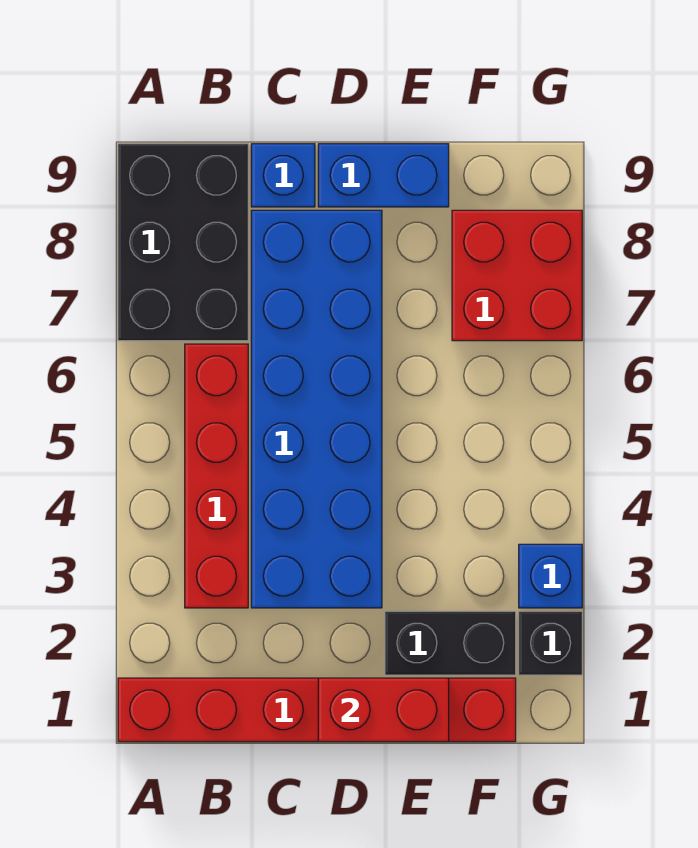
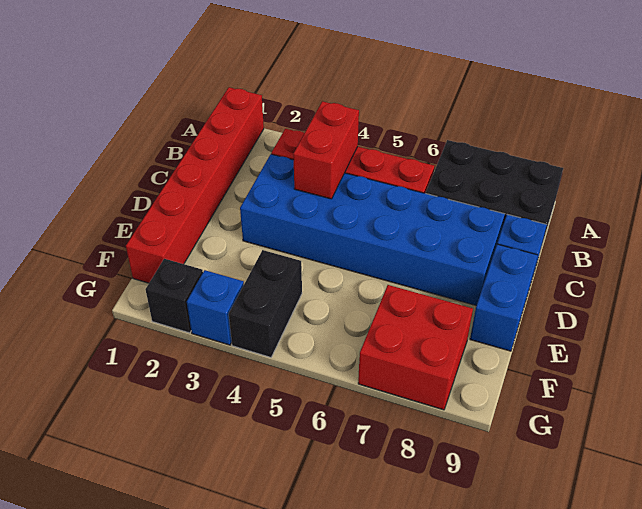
red 1x2 brick [318,678,449,742] -> red 1x2 brick moved to [293,101,359,199]
black 1x2 brick [385,611,516,675] -> black 1x2 brick moved to [229,250,302,357]

